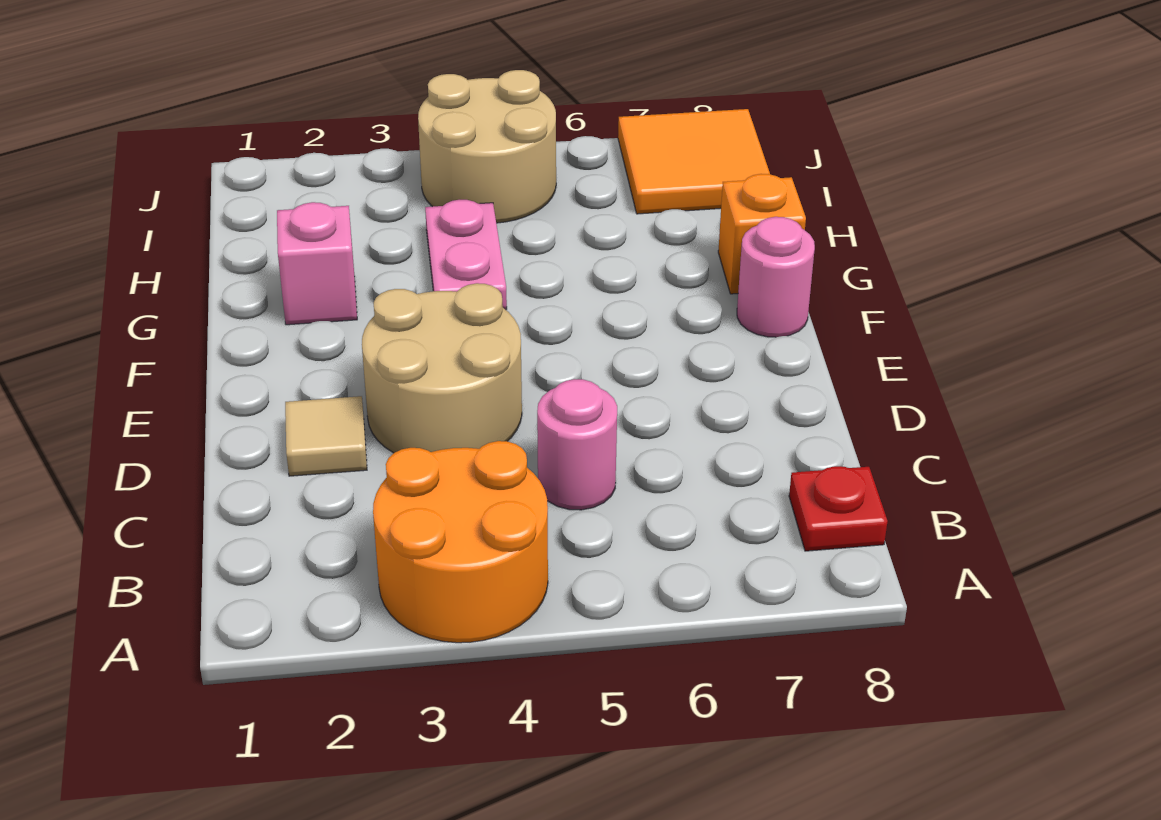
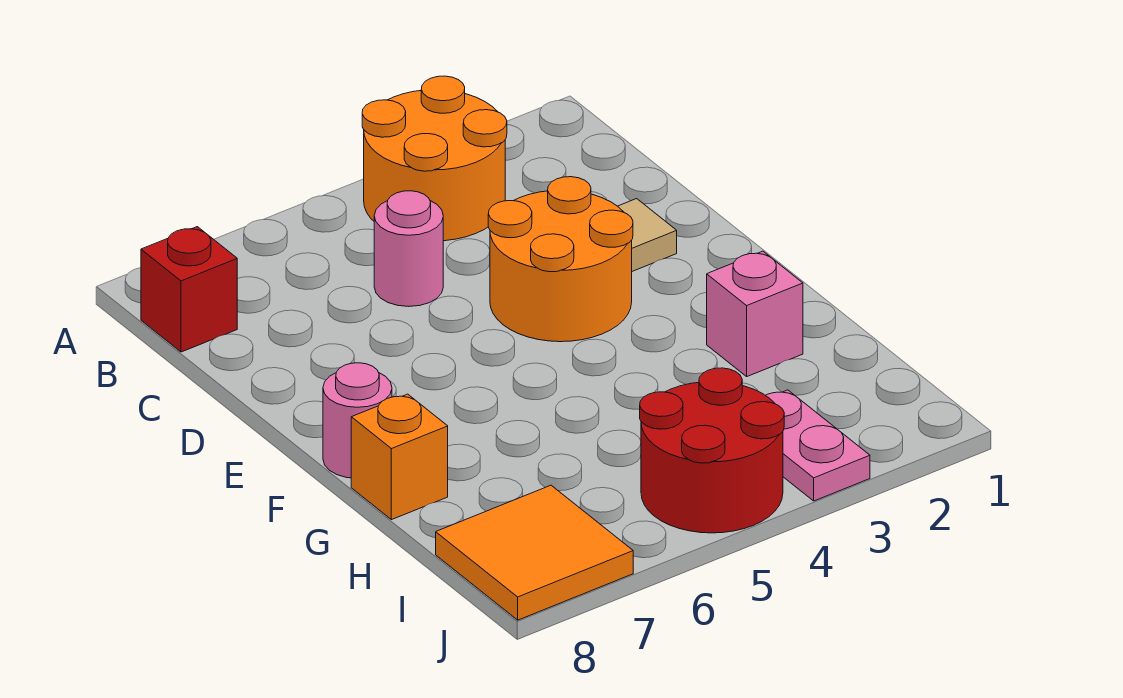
red 1x1 plate [789,466,888,551] -> red 1x1 brick [141,227,237,352]
tan 2x2 round brick [362,283,522,453] -> orange 2x2 round brick [488,177,633,342]
pink 1x2 plate [425,200,507,310] -> pink 1x2 plate moved to [765,390,870,501]
tan 2x2 round brick [418,70,556,223] -> red 2x2 round brick [640,368,784,533]

